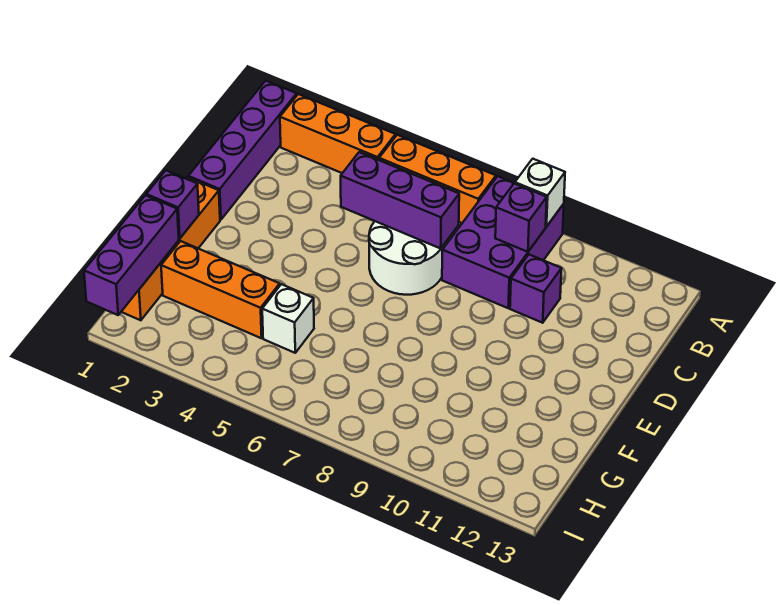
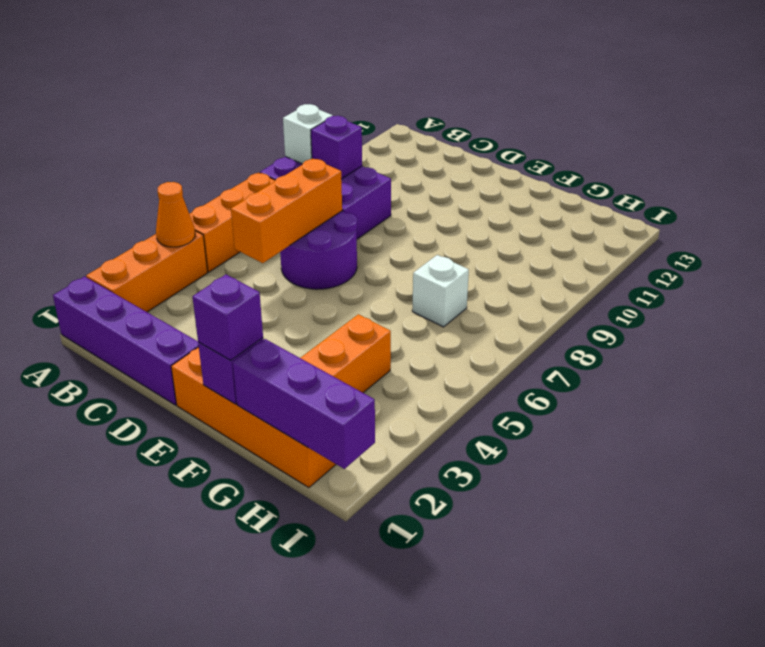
none -> orange 1x1 cone [156,182,195,247]
purple 1x3 brick [341,152,459,249] -> orange 1x3 brick [231,159,342,263]
white 2x2 round brick [369,221,445,295] -> purple 2x2 round brick [280,211,358,289]
purple 1x1 brick [510,255,562,323] -> purple 1x1 brick moved to [193,275,263,360]
white 1x1 brick [262,284,314,353] -> white 1x1 brick moved to [412,255,469,327]

